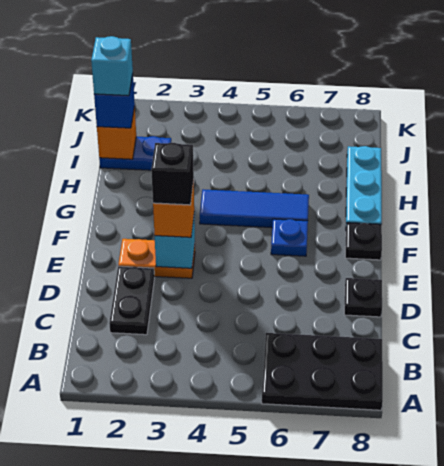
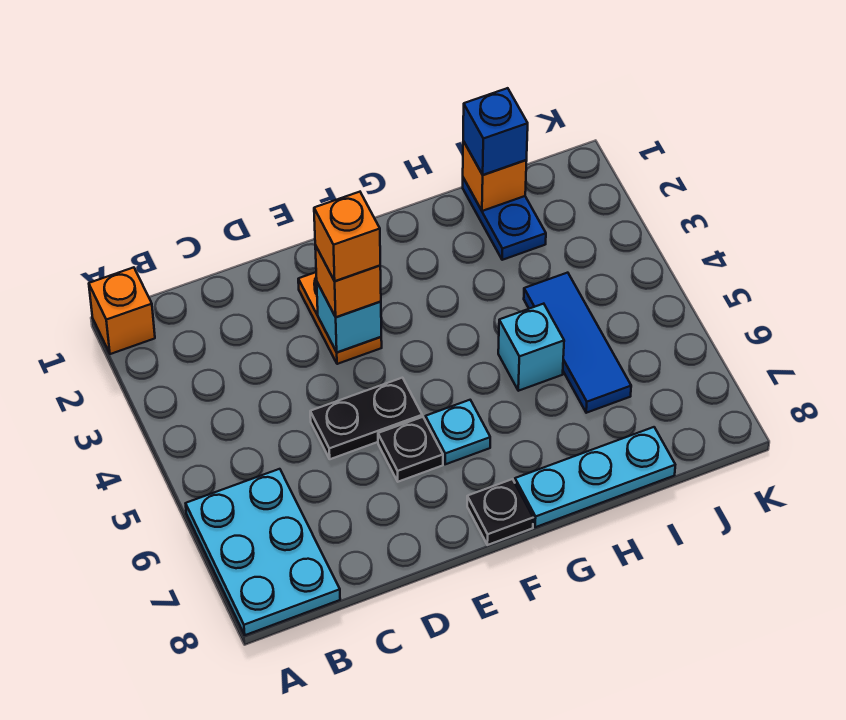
none -> orange 1x1 brick [89,267,155,354]
black 2x3 plate [262,333,383,410] -> cyan 2x3 plate [186,469,340,635]
black 1x2 plate [109,266,154,335] -> black 1x2 plate moved to [310,378,422,459]
black 1x1 plate [344,278,382,317] -> black 1x1 plate moved to [378,417,443,482]
black 1x1 brick [151,143,194,205] -> orange 1x1 brick [314,192,380,281]
blue 1x1 plate [271,219,308,256] -> cyan 1x1 plate [425,400,490,464]
blue 1x3 tile [200,189,309,228] -> blue 1x3 tile moved to [524,273,631,413]
cyan 1x1 brick [91,36,133,96] -> cyan 1x1 brick moved to [498,304,564,391]

